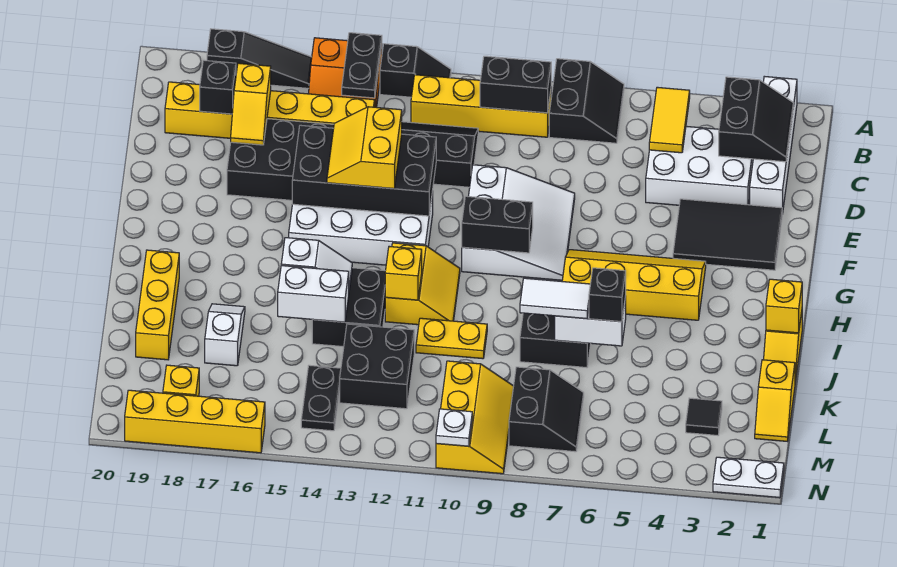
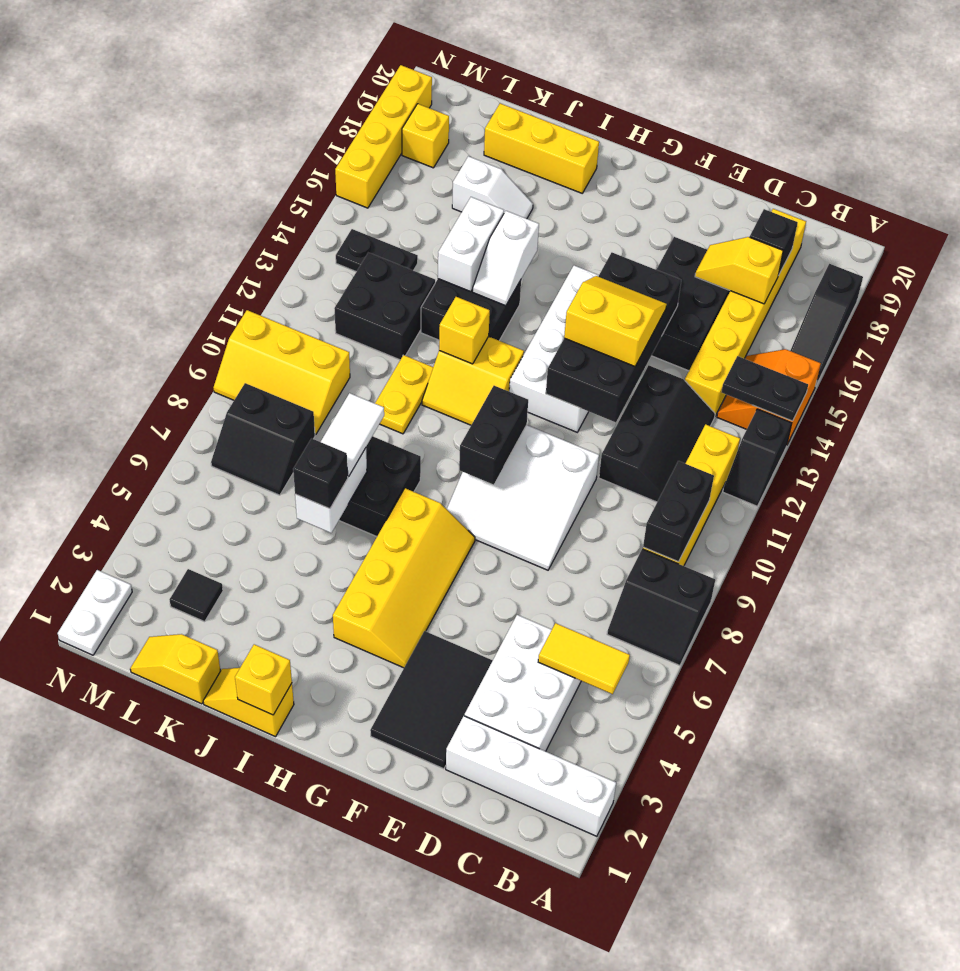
black 2x2 slope [719,77,793,162] -> none
white 1x1 plate [436,409,472,446] -> none

